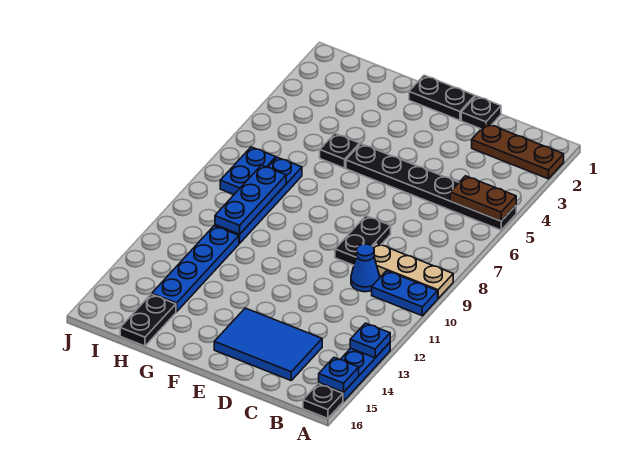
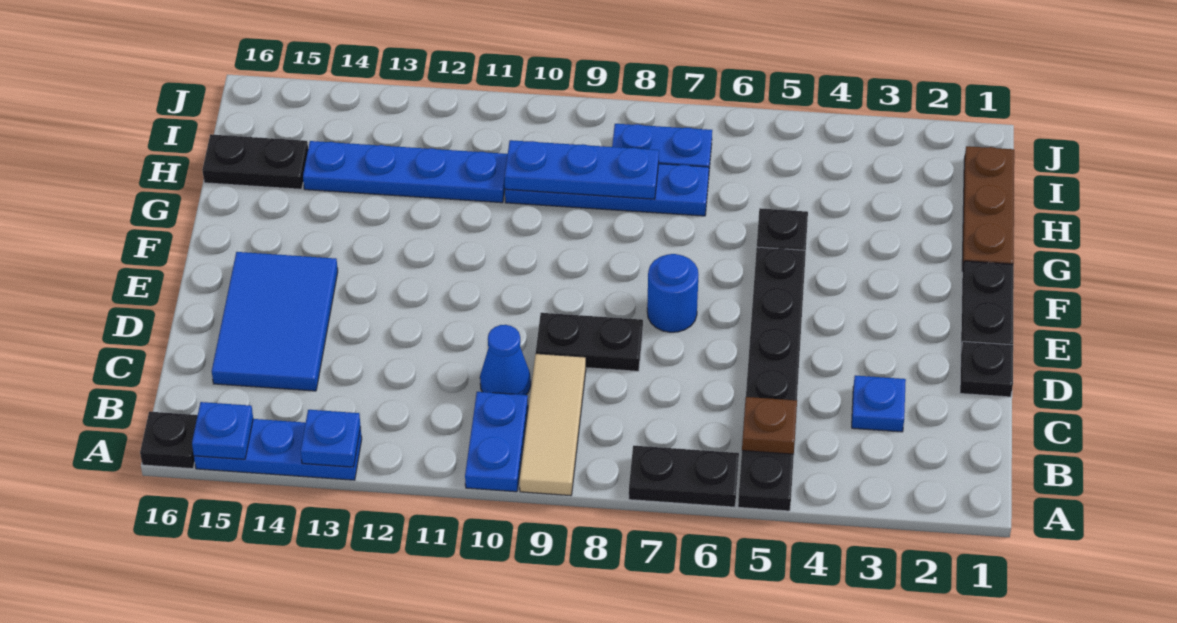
brown 1x3 plate [472,123,564,179] -> brown 1x3 plate moved to [962,146,1014,272]
brown 1x2 plate [450,176,516,221] -> brown 1x1 plate [742,397,797,454]
none -> black 1x2 plate [629,446,739,507]
tan 1x3 plate [373,243,453,298] -> tan 1x3 tile [520,354,586,496]
none -> blue 1x1 plate [852,375,906,432]
none -> blue 1x1 round brick [647,254,698,332]

